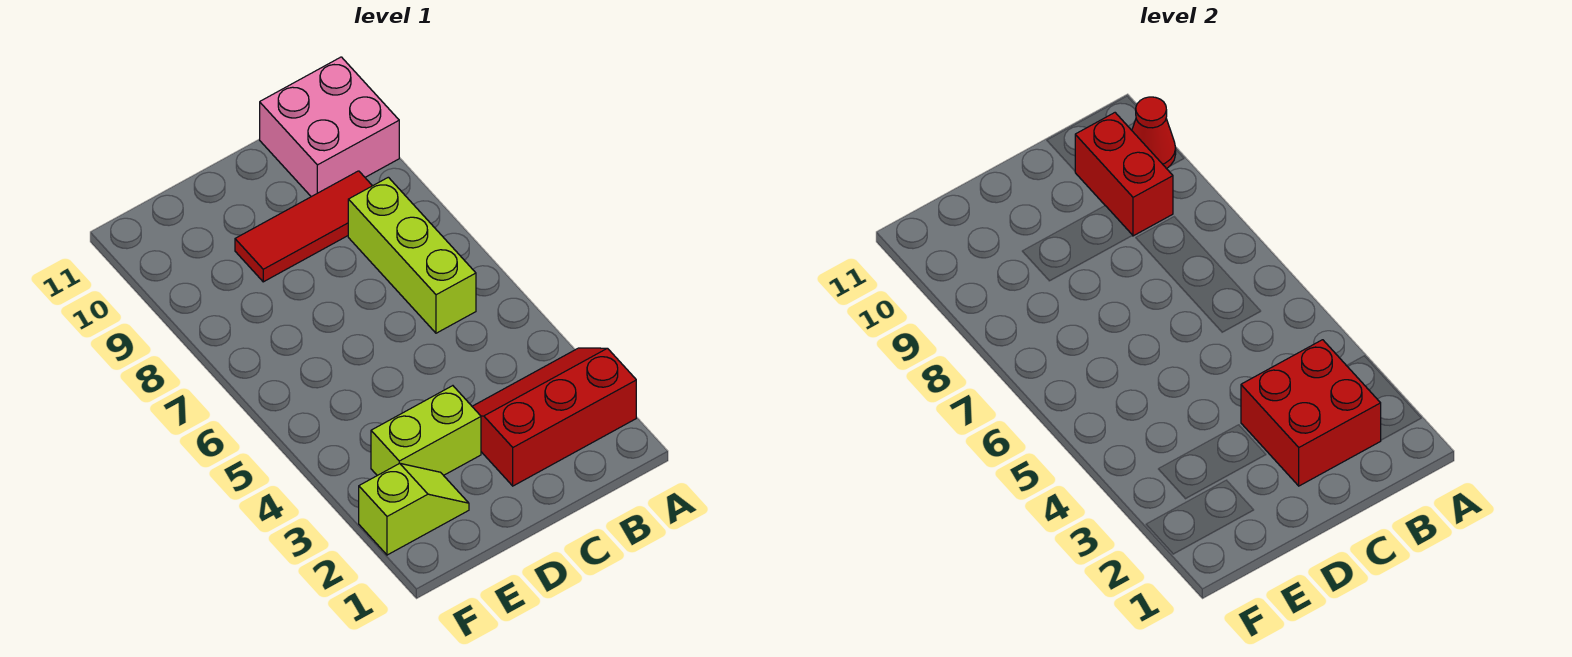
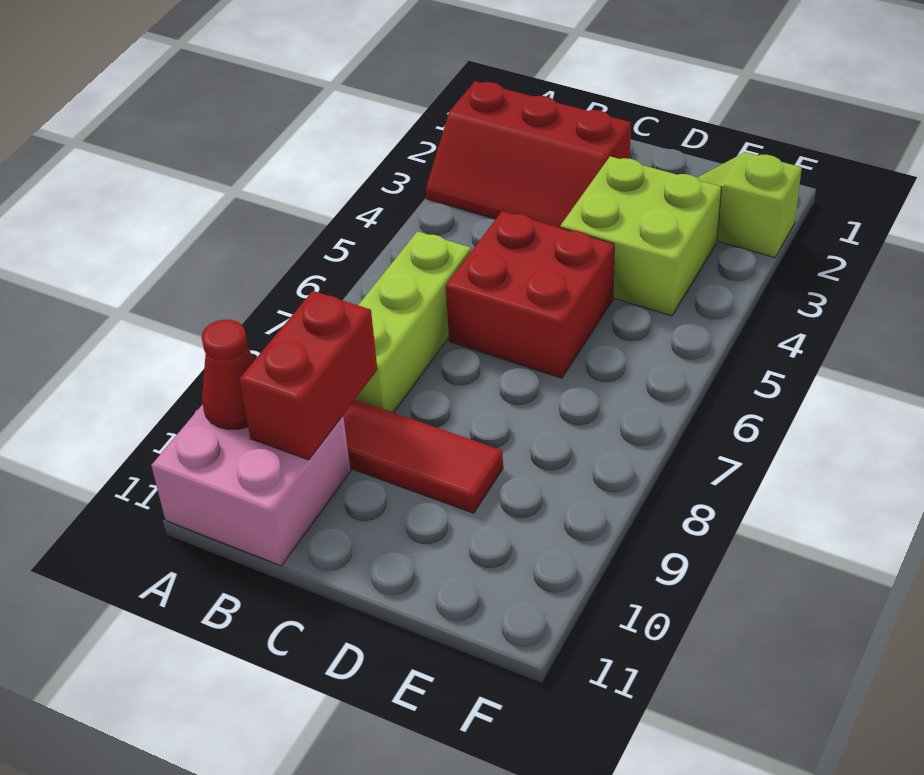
red 2x2 brick [1241,340,1381,486] -> red 2x2 brick moved to [446,211,614,378]
lime 1x2 brick [371,386,481,476] -> lime 2x2 brick [560,156,721,316]

